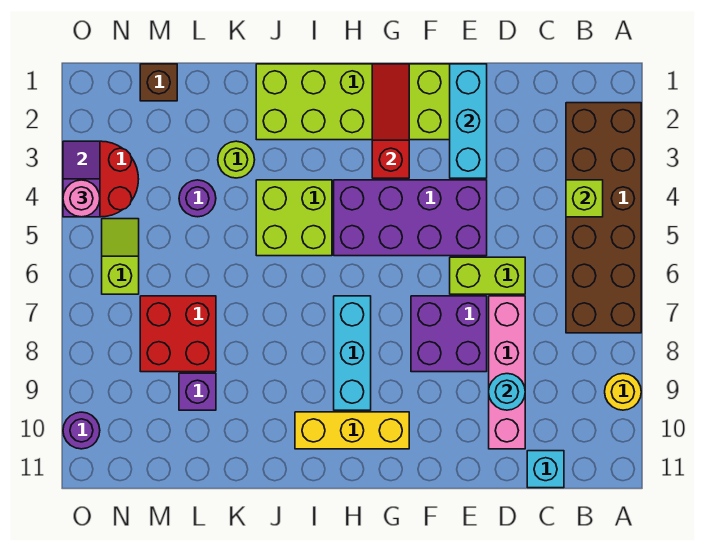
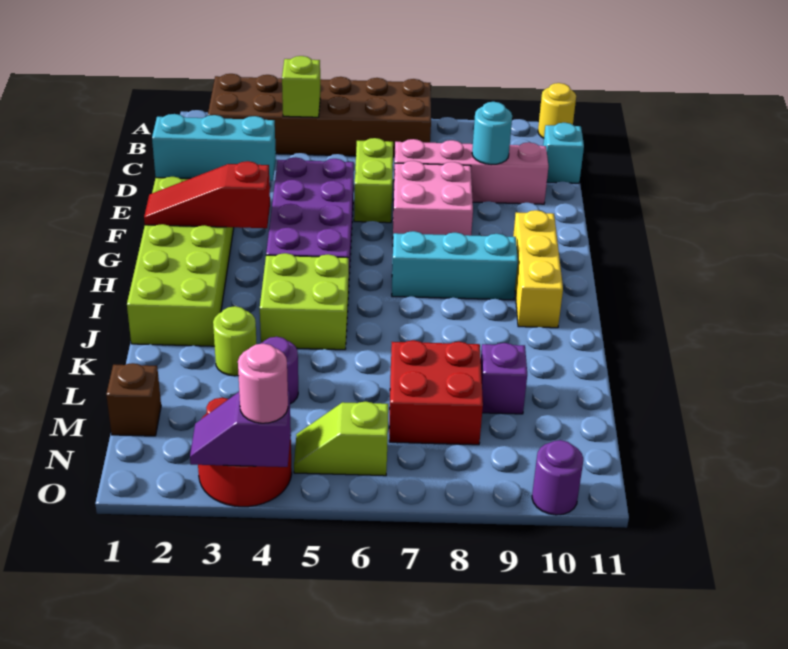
yellow 1x1 round brick [605,374,641,410] -> yellow 1x1 round brick moved to [538,83,576,138]
purple 2x2 brick [411,296,487,372] -> pink 2x2 brick [393,161,473,236]

